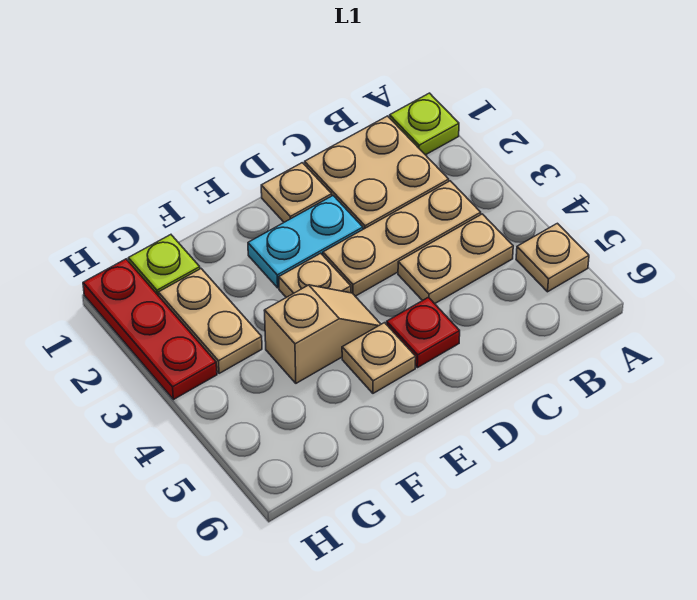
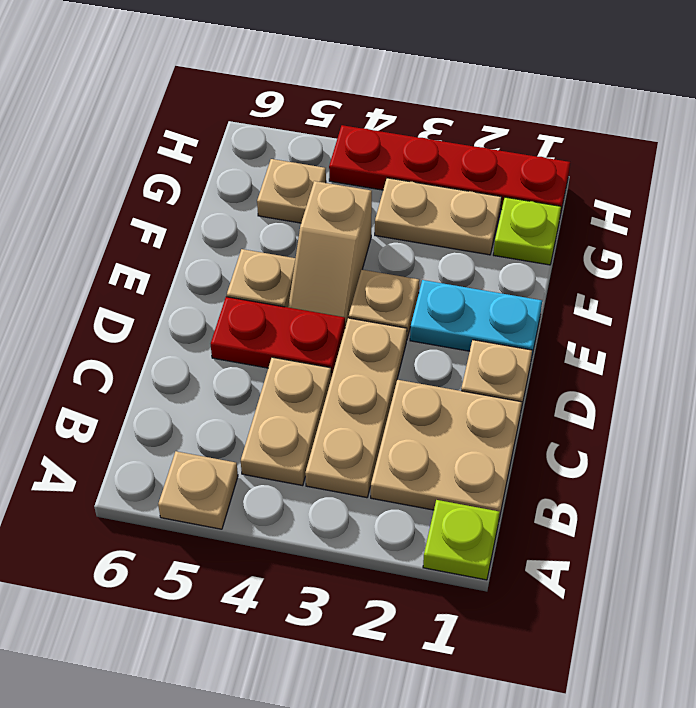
cyan 1x2 plate [248,196,363,288] -> cyan 1x2 plate turned to [410,280,542,359]
red 1x1 plate [387,297,460,368] -> red 1x2 plate [211,297,345,377]
none -> tan 1x1 plate [257,159,326,223]
red 1x3 plate [83,259,217,400] -> red 1x4 plate [329,125,570,215]

